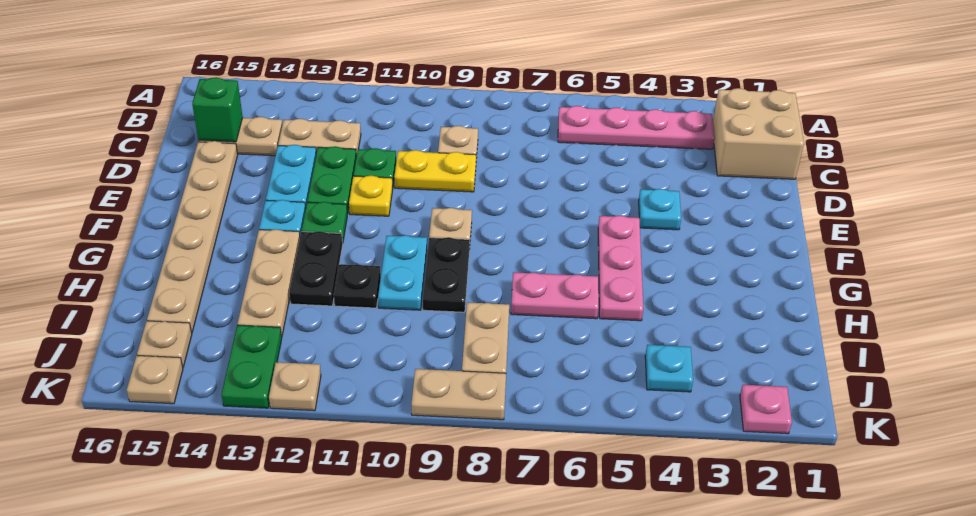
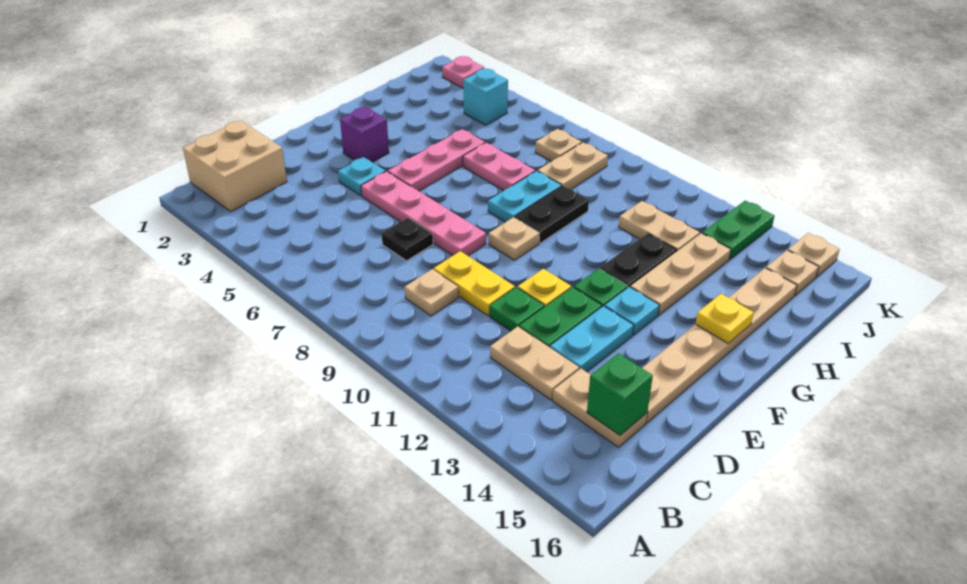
pink 1x4 plate [558,106,715,149] -> pink 1x4 plate moved to [361,171,486,256]
none -> purple 1x1 brick [340,107,389,162]
cyan 1x2 plate [378,235,427,310] -> cyan 1x2 plate moved to [488,171,562,222]
none -> yellow 1x1 plate [696,294,754,343]
black 1x1 plate [334,264,381,308] -> black 1x1 plate moved to [382,218,433,261]
cyan 1x1 plate [645,345,693,392] -> cyan 1x1 brick [463,68,508,125]
tan 1x2 plate [411,369,506,420] -> tan 1x2 plate moved to [619,201,700,251]
tan 1x1 plate [269,362,321,411] -> tan 1x1 plate moved to [535,129,582,161]

